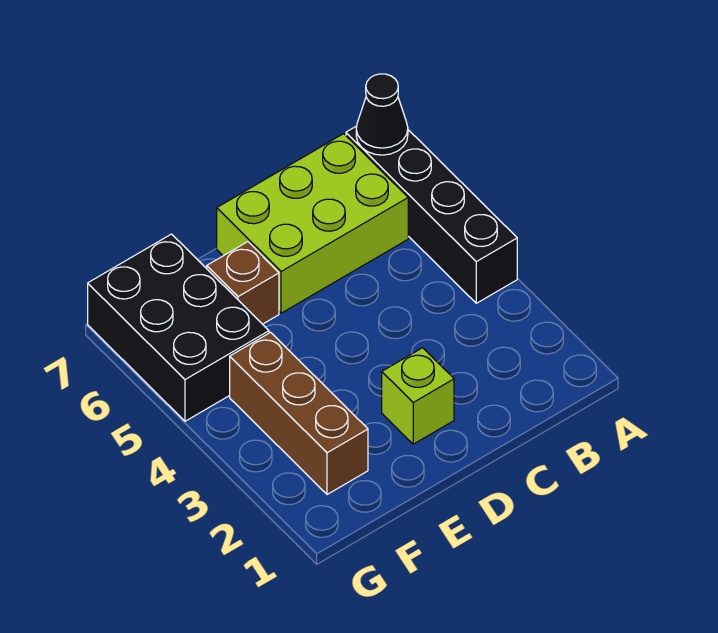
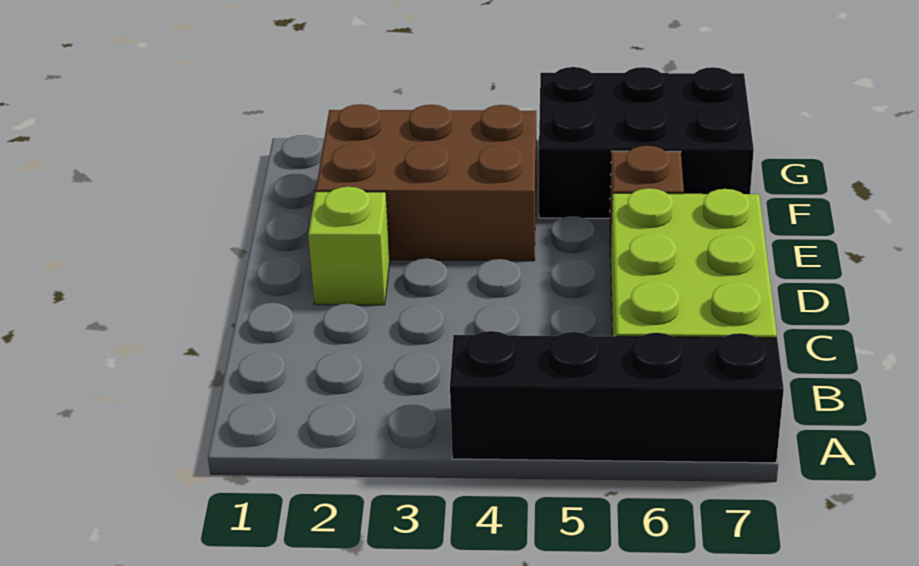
black 1x1 cone [356,74,408,155] -> none
brown 1x3 brick [230,332,368,494] -> brown 2x3 brick [316,104,536,261]

